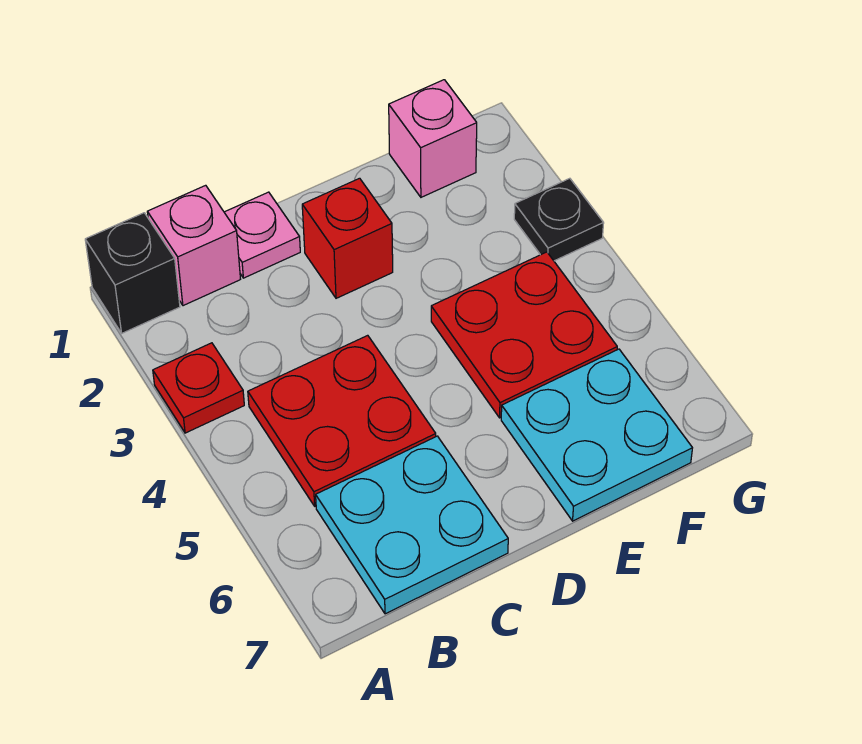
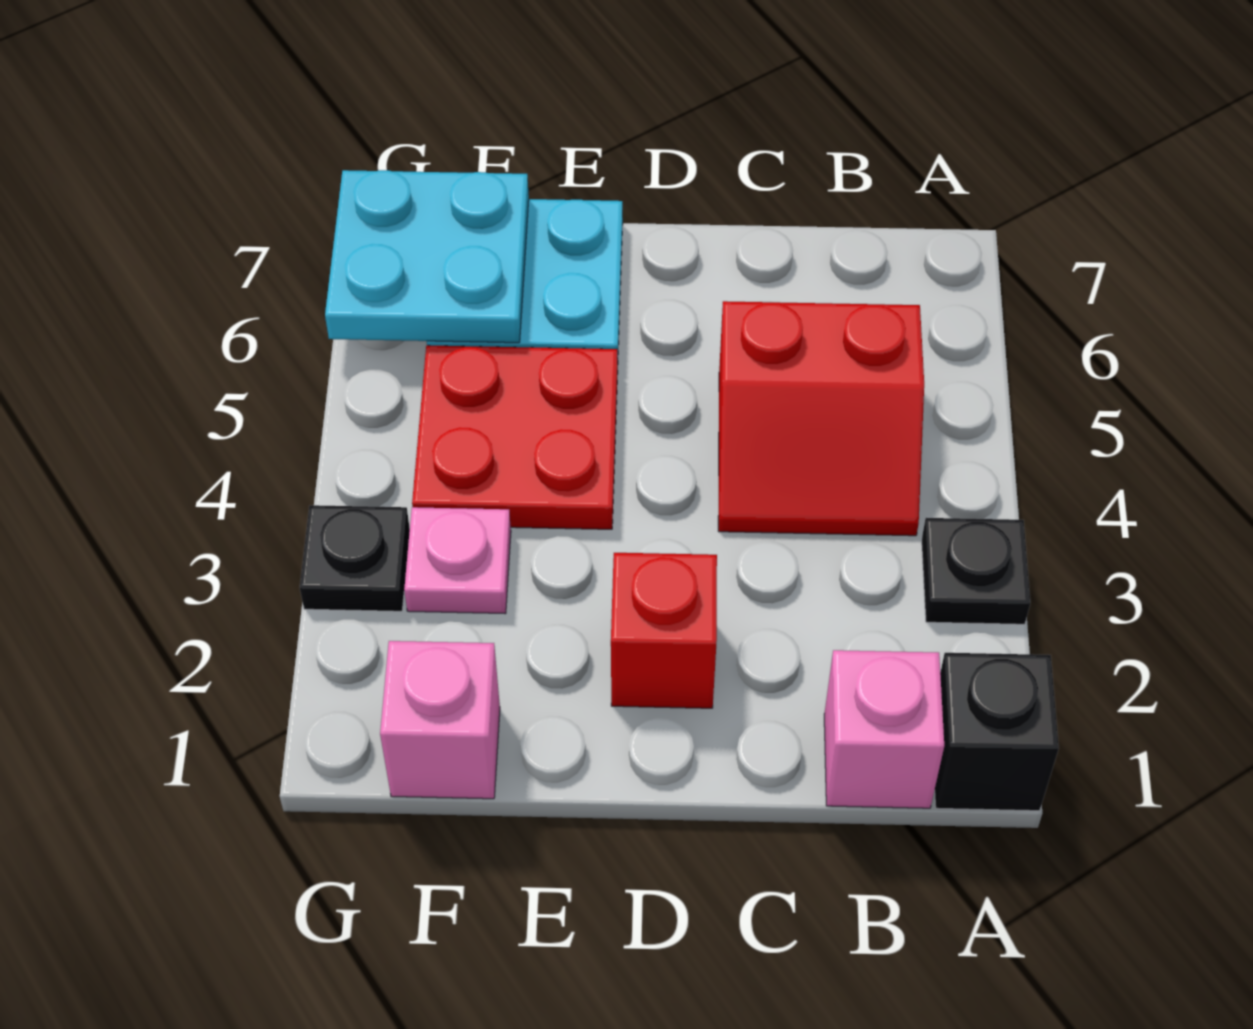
red 1x1 plate [153,343,244,433] -> black 1x1 plate [922,518,1030,624]
red 2x2 plate [248,335,436,506] -> red 2x2 slope [718,301,924,536]
cyan 2x2 plate [316,436,508,614] -> cyan 2x2 plate moved to [325,170,529,343]
pink 1x1 plate [224,192,300,278] -> pink 1x1 plate moved to [404,507,511,614]

